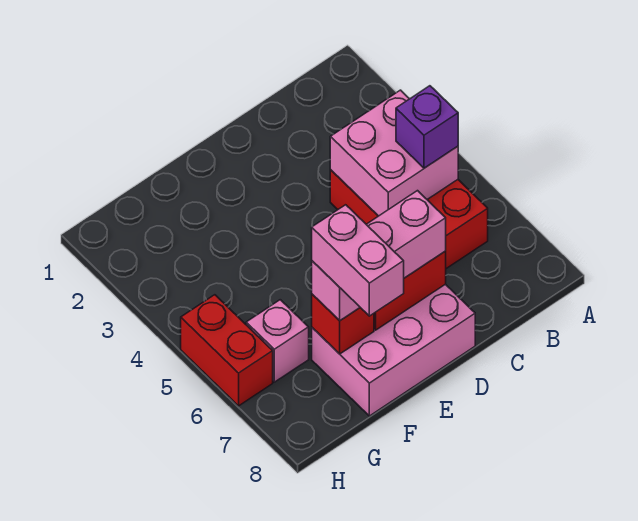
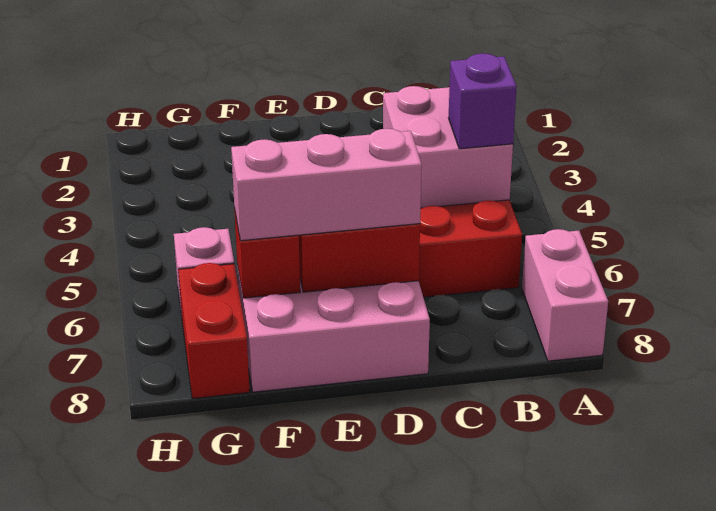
pink 1x2 brick [312,205,404,316] -> pink 1x2 brick moved to [522,229,608,361]
red 1x2 brick [181,295,273,406] -> red 1x2 brick moved to [178,263,250,399]

